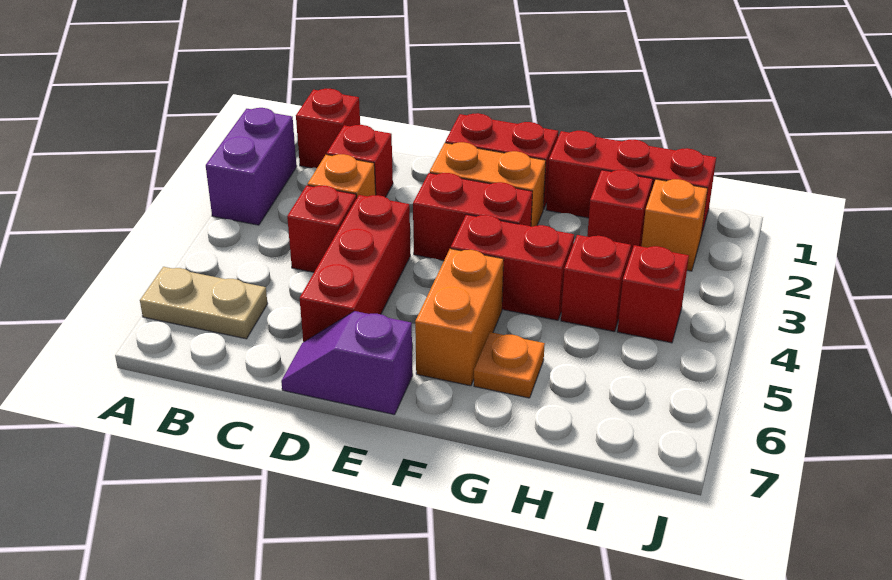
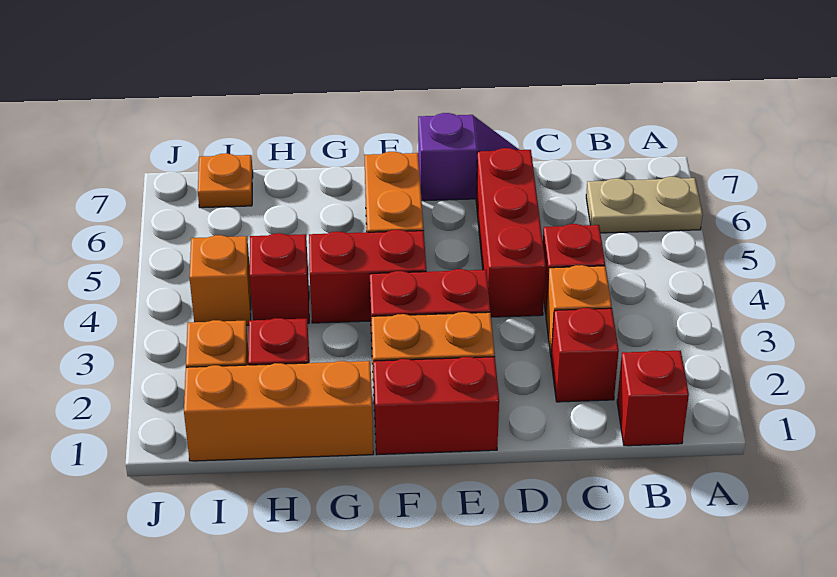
purple 1x2 brick [206,108,297,225] -> none
red 1x3 brick [546,131,716,236] -> orange 1x3 brick [184,361,373,461]
orange 1x1 plate [474,332,545,398] -> orange 1x1 plate moved to [198,153,253,208]
red 1x1 brick [617,245,689,343] -> orange 1x1 brick [189,235,251,325]

